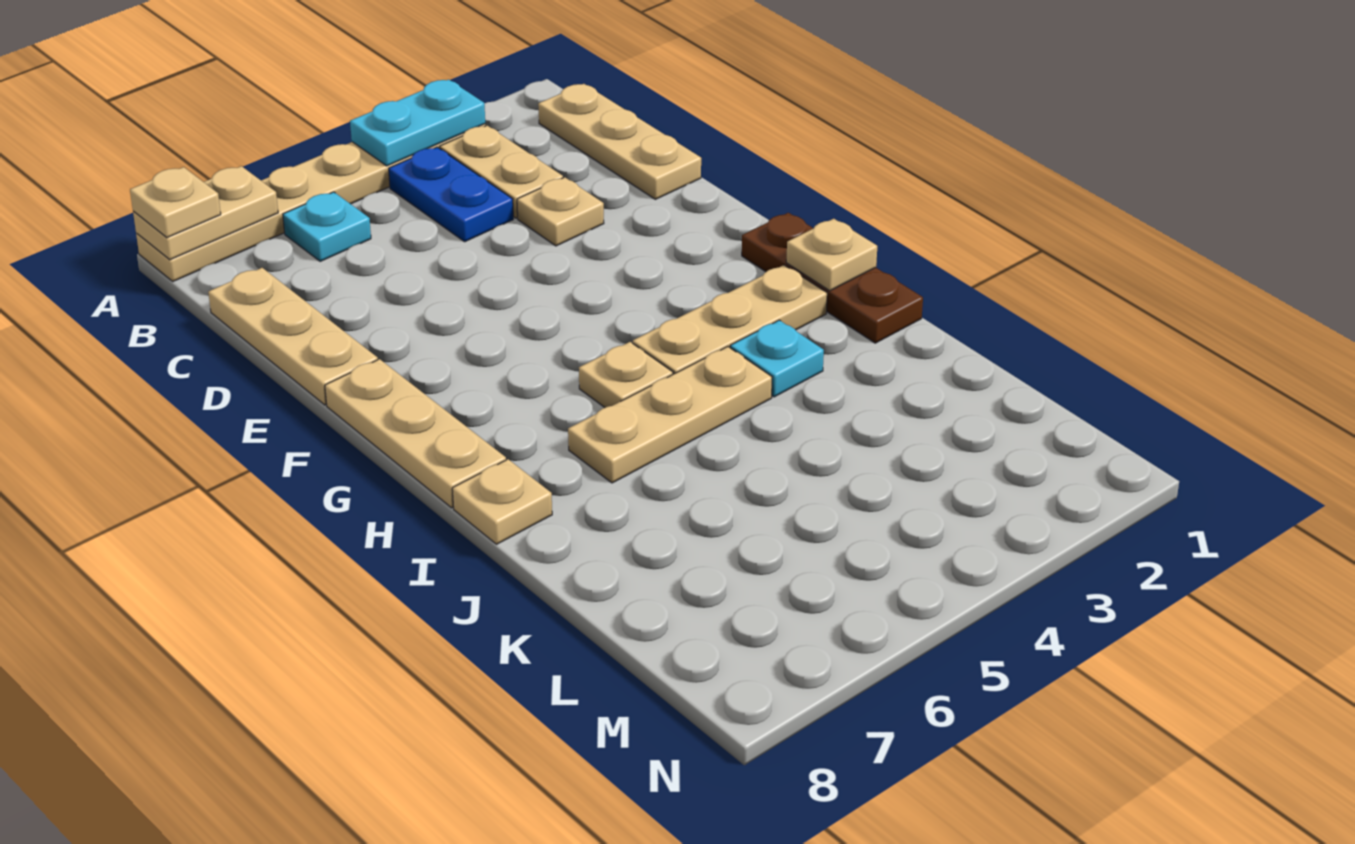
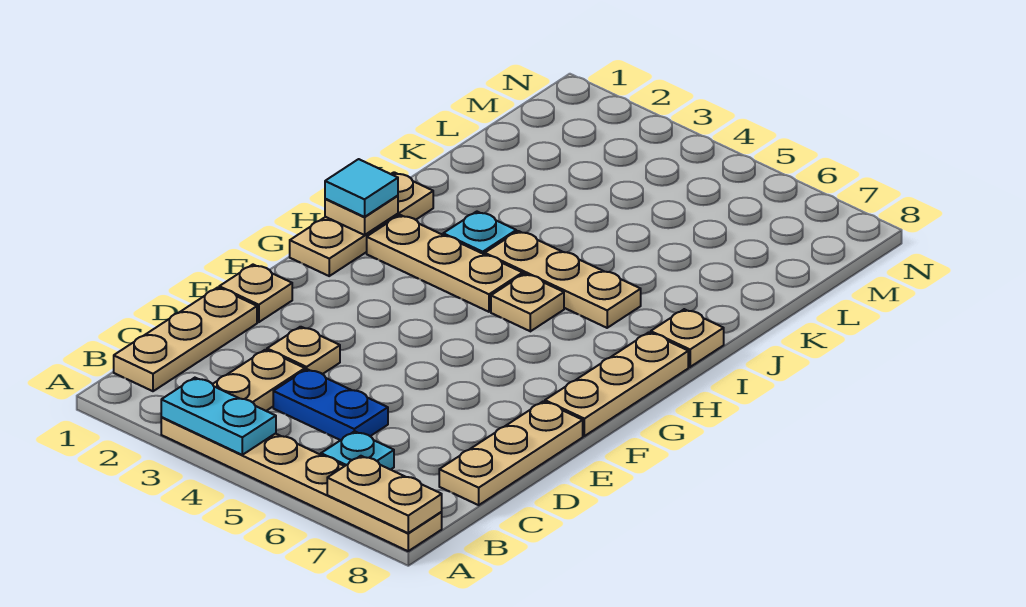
tan 1x1 plate [130,167,221,238] -> tan 1x1 plate moved to [219,265,292,322]
blue 1x2 plate [389,147,513,242] -> blue 1x2 plate turned to [273,369,388,440]
brown 1x3 plate [742,213,923,343] -> tan 1x3 plate [290,172,433,276]
none -> cyan 1x1 tile [325,159,398,217]

